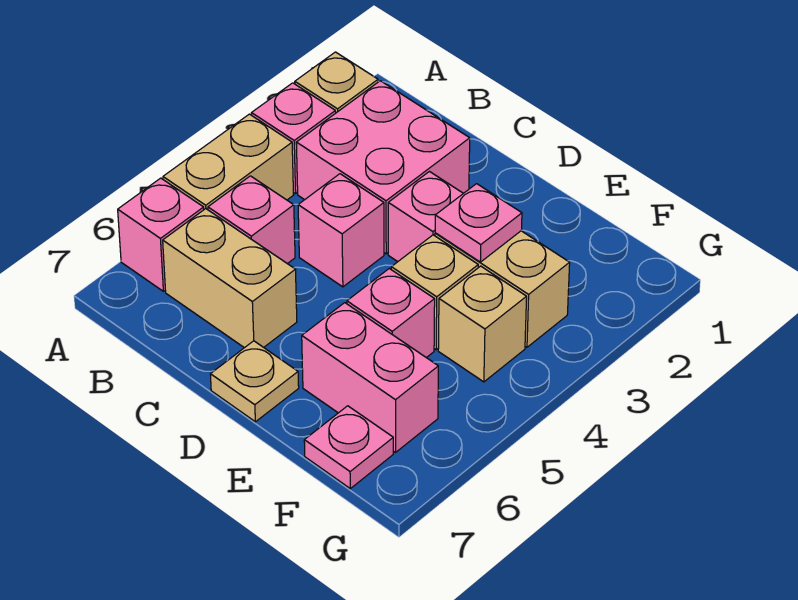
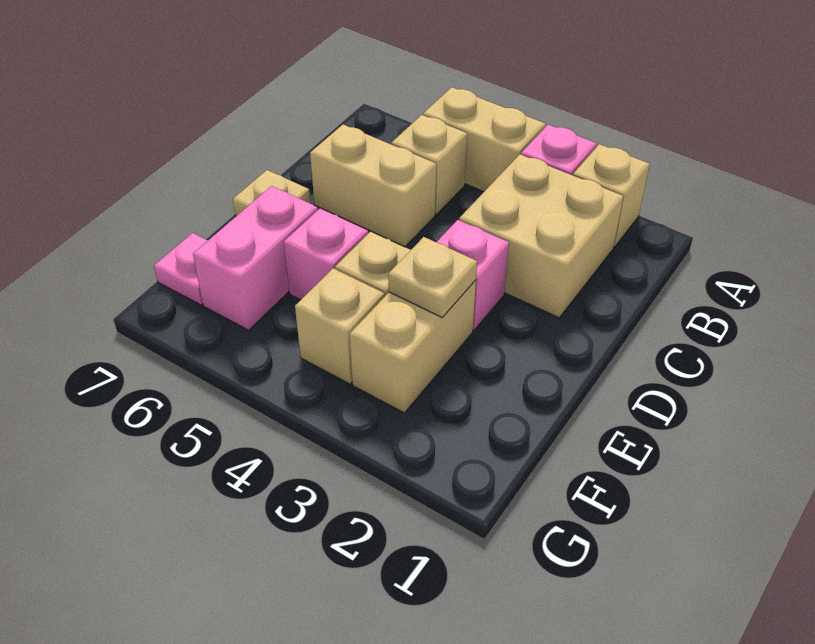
pink 1x1 brick [118,178,204,291] -> none
pink 2x2 brick [296,81,470,254] -> tan 2x2 brick [459,155,623,318]
pink 1x1 brick [208,176,295,264] -> tan 1x1 brick [391,115,467,214]
tan 1x2 brick [163,209,297,348] -> tan 1x2 brick turned to [310,125,436,247]
pink 1x1 brick [298,174,384,287] -> none
pink 1x1 plate [435,184,522,262] -> tan 1x1 plate [388,237,477,317]

